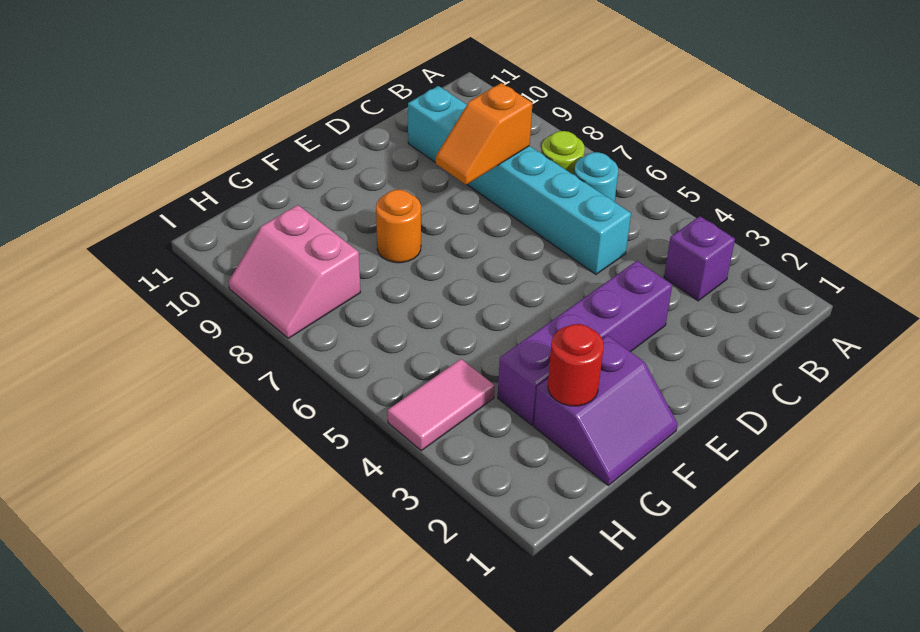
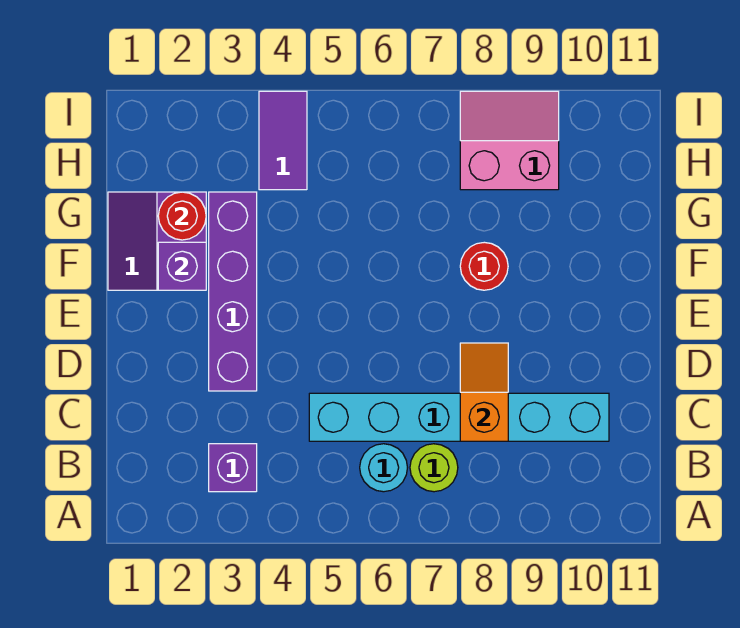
none -> purple 1x1 brick [158,242,206,290]
orange 1x1 round brick [376,190,421,263] -> red 1x1 round brick [460,242,508,290]
pink 1x2 tile [388,359,495,451] -> purple 1x2 tile [259,91,307,190]

